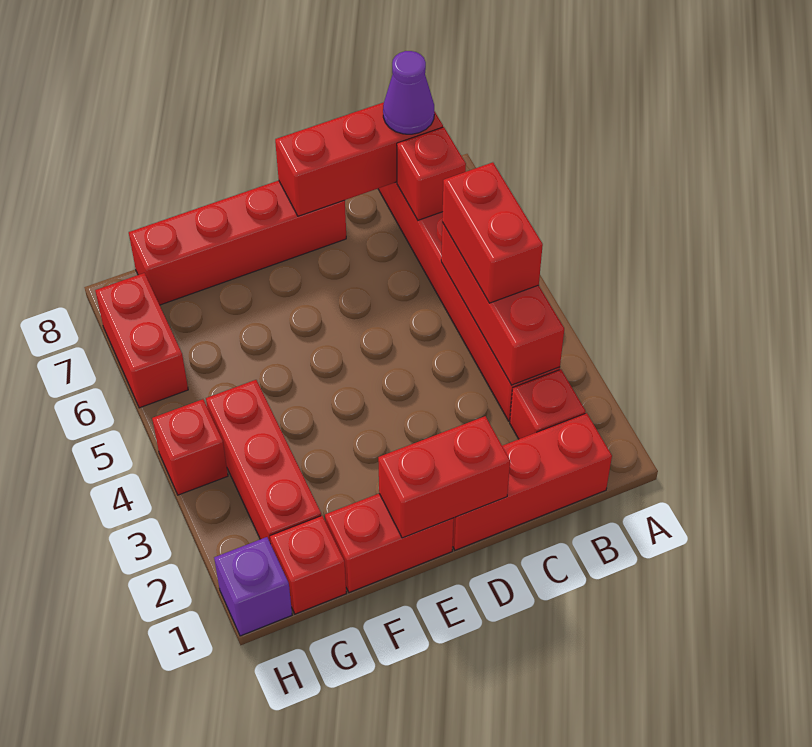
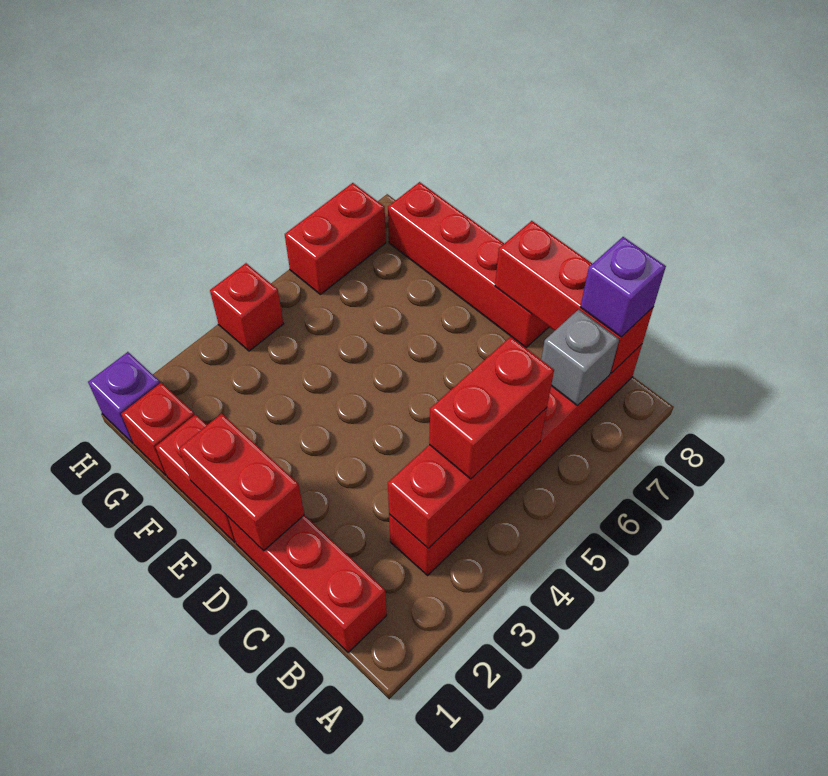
red 1x1 brick [510,369,586,439] -> none
red 1x1 brick [397,127,466,220] -> grey 1x1 brick [541,309,619,405]
purple 1x1 cone [383,51,434,134] -> purple 1x1 brick [581,237,666,337]
red 1x3 brick [206,380,321,543] -> none

